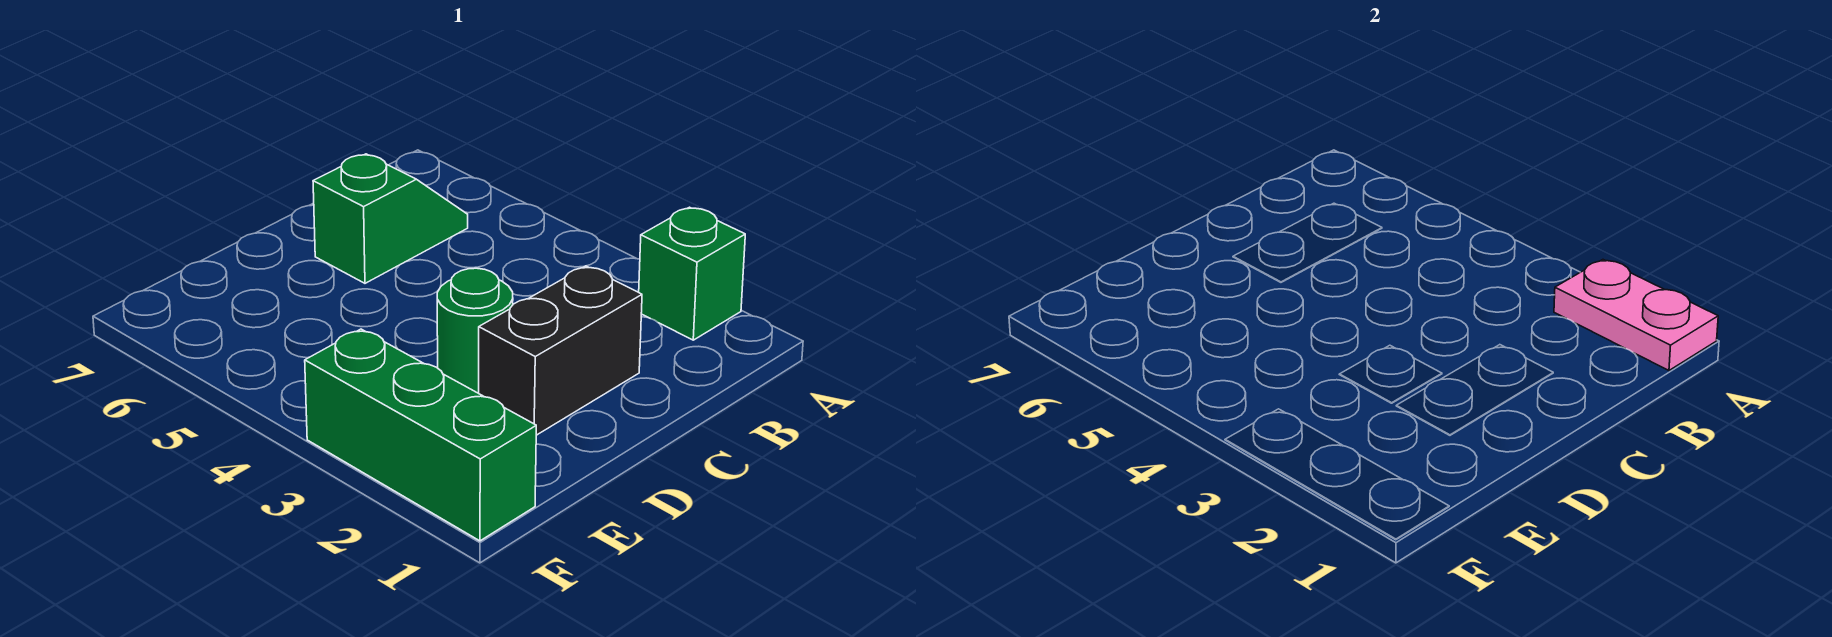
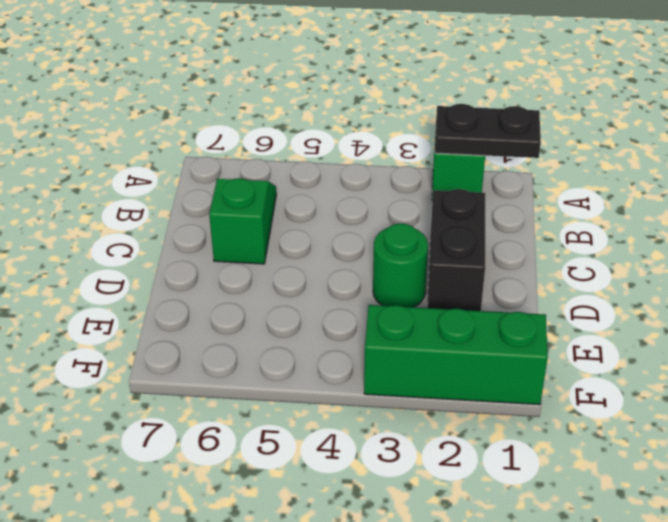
pink 1x2 plate [1554,260,1718,370] -> black 1x2 plate [435,104,541,158]

